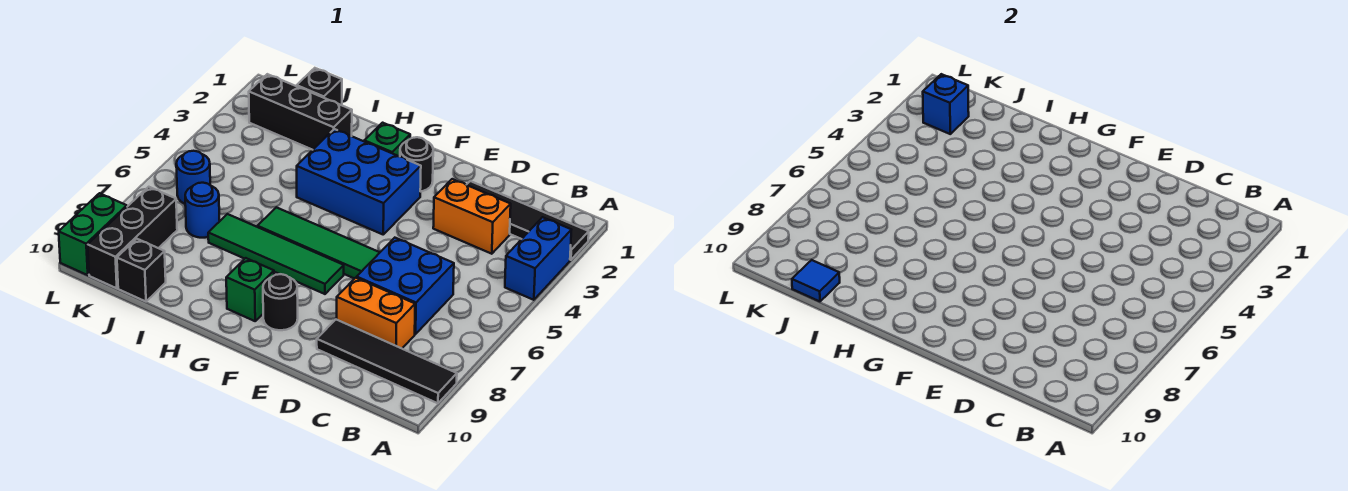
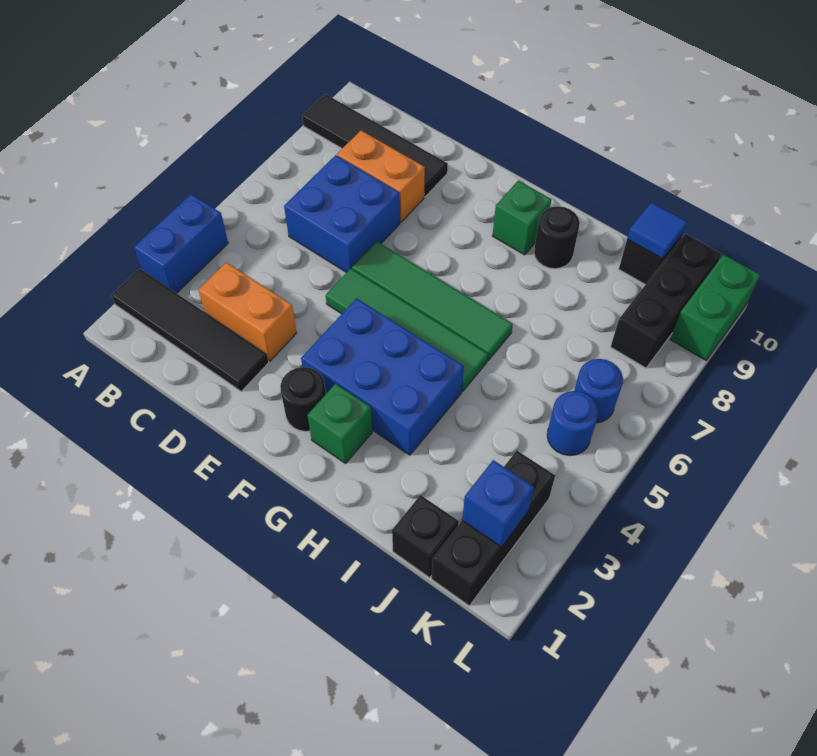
green 1x4 tile [208,214,344,294] -> green 1x4 tile moved to [326,269,488,391]
black 1x1 round brick [263,274,298,330] -> black 1x1 round brick moved to [534,206,580,269]
black 1x3 brick [249,74,352,150] -> black 1x3 brick turned to [432,451,555,606]
blue 1x1 round brick [185,183,220,238] -> blue 1x1 round brick moved to [547,391,598,456]

